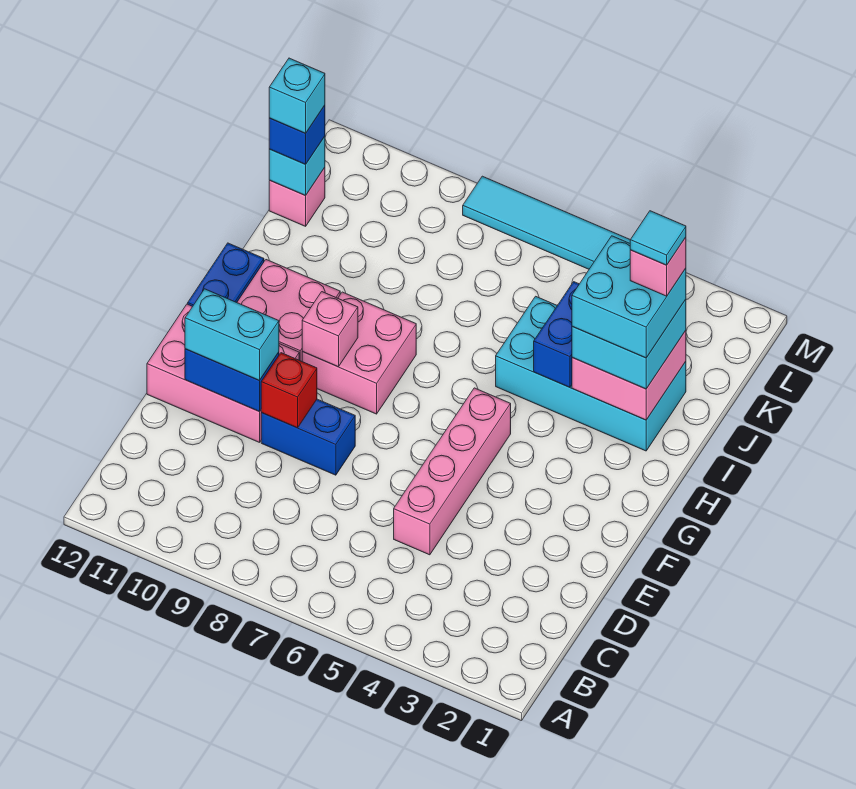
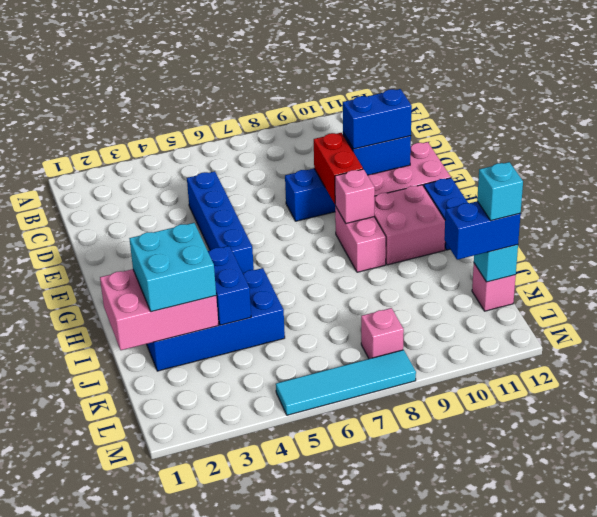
pink 1x4 brick [394,388,511,555] -> blue 1x4 brick [187,171,254,273]
red 1x1 brick [261,353,317,428] -> red 1x2 brick [314,133,363,204]
cyan 1x2 brick [185,289,279,380] -> blue 1x2 brick [343,89,412,149]
pink 2x2 brick [302,292,416,414] -> pink 1x2 brick [335,206,386,272]
cyan 2x4 brick [496,296,686,451] -> blue 2x4 brick [147,268,285,371]
pink 2x2 brick [572,331,686,420] -> pink 2x3 brick [100,269,218,350]
cyan 2x2 brick [572,236,686,358] -> none
pink 1x1 brick [630,237,686,296] -> pink 1x1 brick moved to [361,308,404,359]
cyan 1x1 tile [630,211,686,265] -> none
blue 1x1 brick [269,105,325,164] -> blue 1x2 brick [444,201,521,260]

